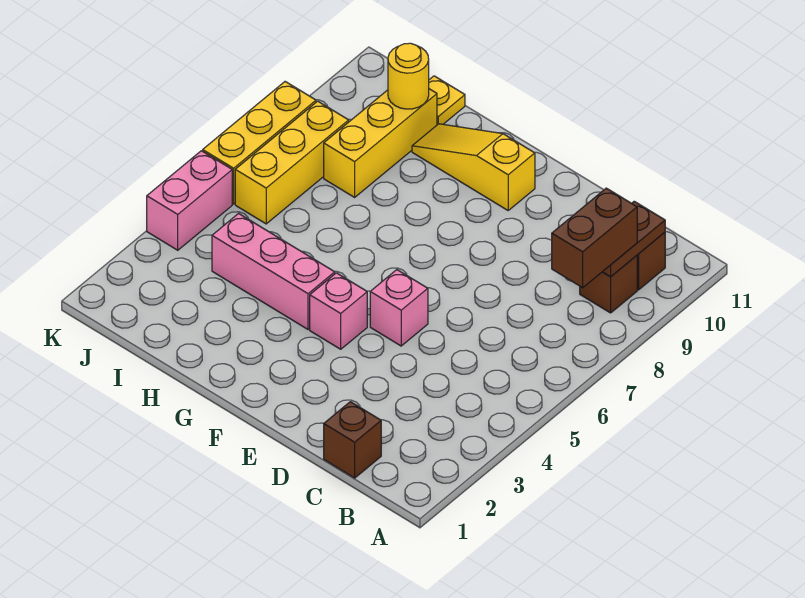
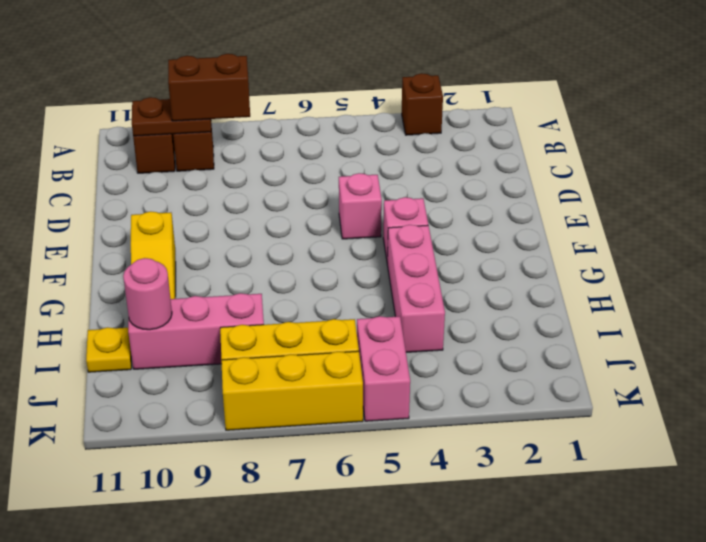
brown 1x1 brick [324,402,381,478] -> brown 1x1 brick moved to [402,73,443,135]
yellow 1x3 brick [324,89,437,197] -> pink 1x3 brick [128,293,264,369]
yellow 1x1 round brick [388,43,429,109] -> pink 1x1 round brick [123,258,172,330]
pink 1x2 brick [147,151,232,250] -> pink 1x2 brick turned to [357,316,410,421]

